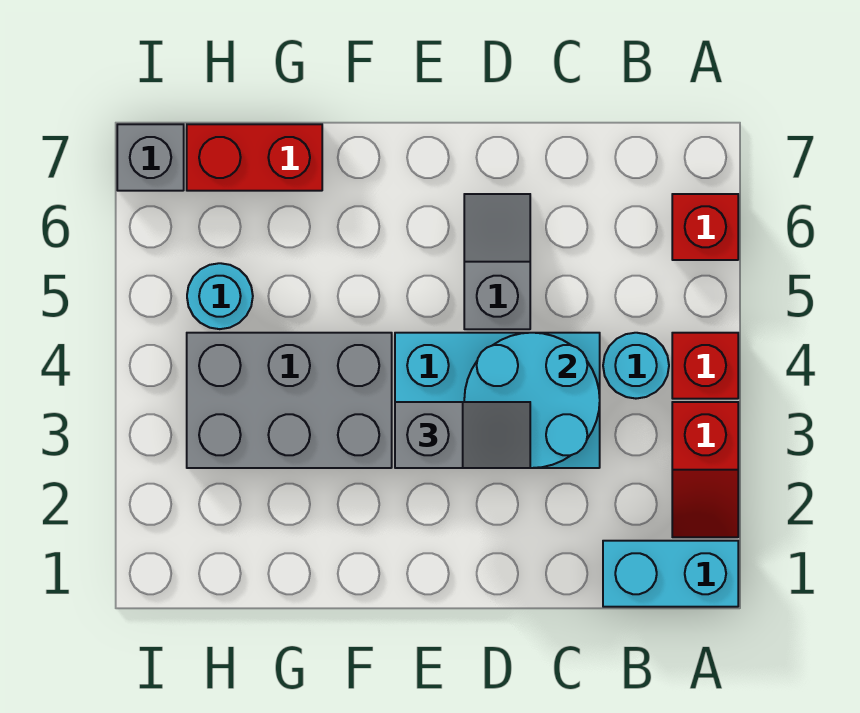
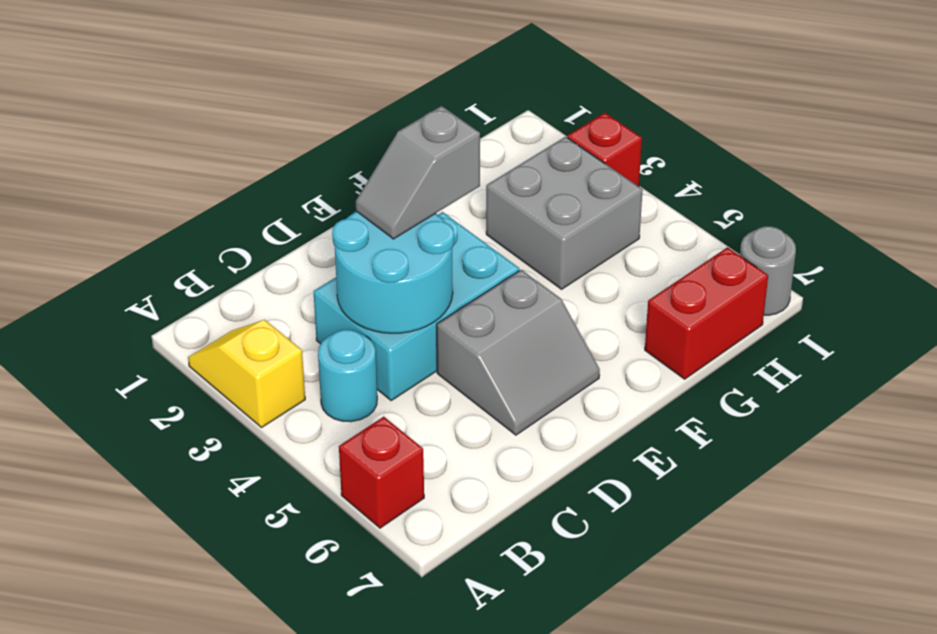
cyan 1x2 brick [603,541,738,607] -> none
red 1x2 slope [672,402,738,537] -> yellow 1x2 slope [188,320,305,427]
red 1x1 brick [672,333,738,399] -> red 1x1 brick moved to [567,113,642,186]
grey 1x2 slope [464,194,530,329] -> grey 2x2 slope [437,270,600,435]
grey 2x3 brick [187,333,392,468] -> grey 2x2 brick [486,137,643,289]
cyan 1x1 round brick [187,263,253,329] -> none
grey 1x1 brick [117,124,184,191] -> grey 1x1 round brick [740,226,796,315]

